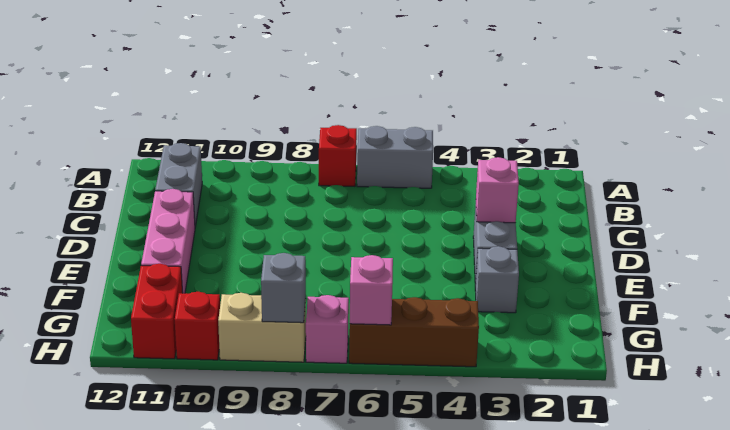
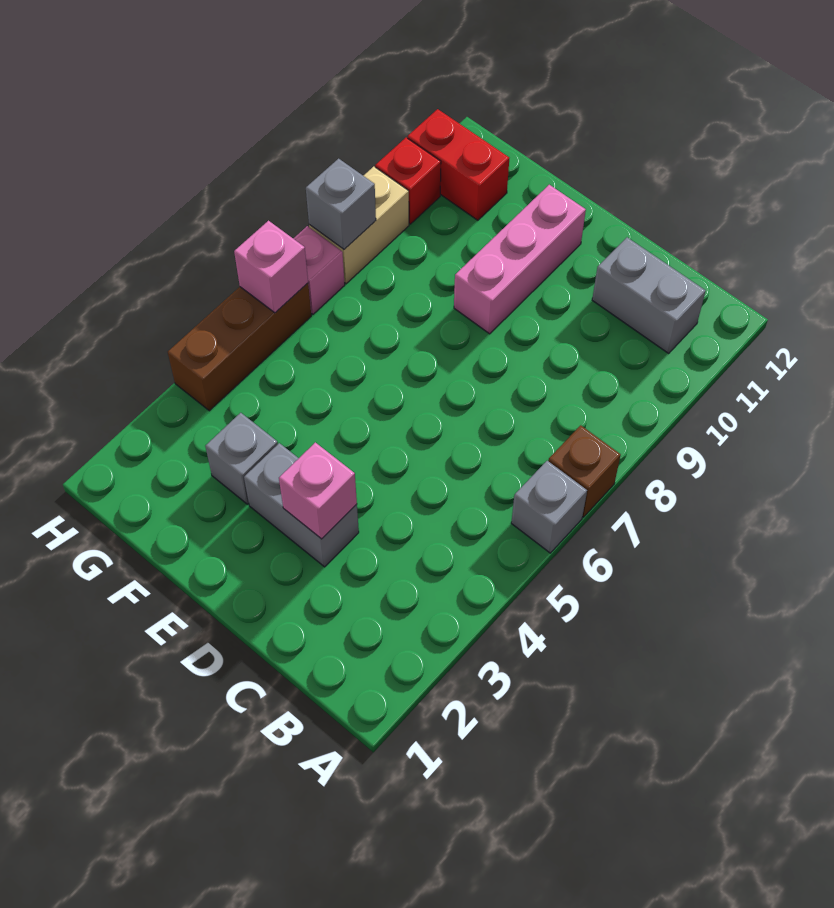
grey 1x2 brick [357,126,433,188] -> grey 1x1 brick [511,461,587,553]
red 1x1 brick [319,125,357,186] -> brown 1x1 brick [548,425,621,517]
pink 1x3 brick [141,189,195,293] -> pink 1x3 brick turned to [454,185,586,334]

